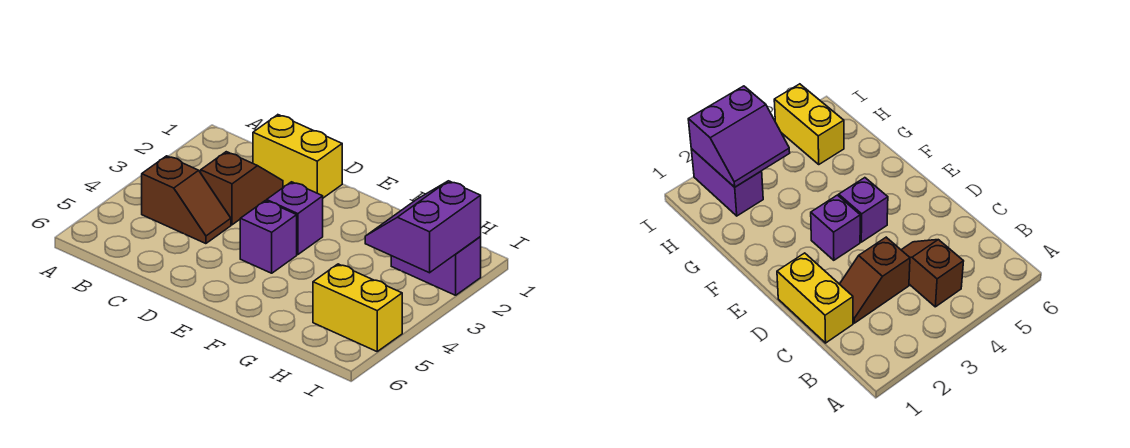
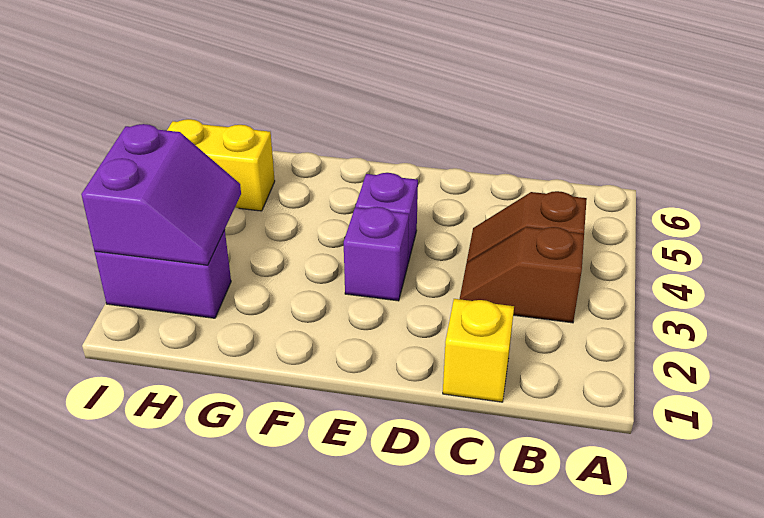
yellow 1x2 brick [253,115,342,198] -> yellow 1x1 brick [443,299,514,402]
brown 1x2 slope [201,152,283,225] -> brown 1x2 slope turned to [460,227,584,323]

